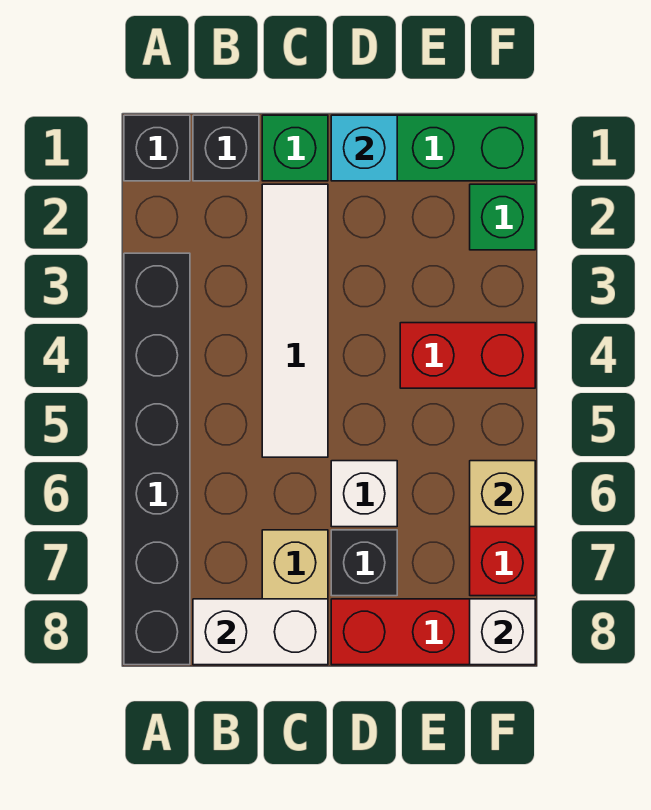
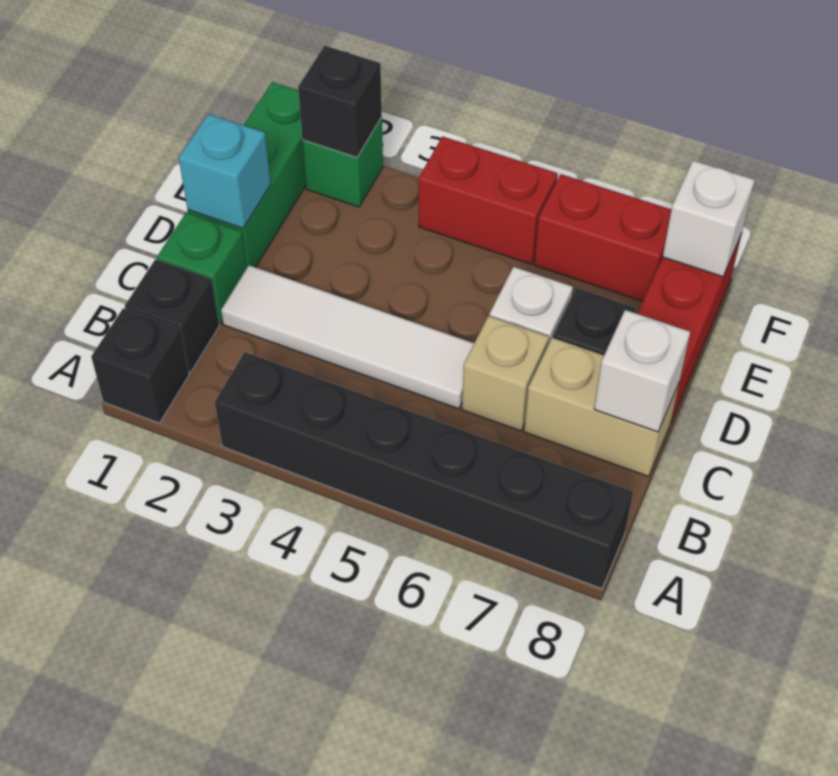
white 1x2 brick [193,599,328,665] -> white 1x1 brick [594,310,690,432]
red 1x2 brick [400,323,535,388] -> red 1x2 brick turned to [419,136,557,264]
none -> black 1x1 brick [298,46,382,157]
tan 1x1 brick [470,461,535,527] -> tan 1x1 brick moved to [462,316,549,431]

